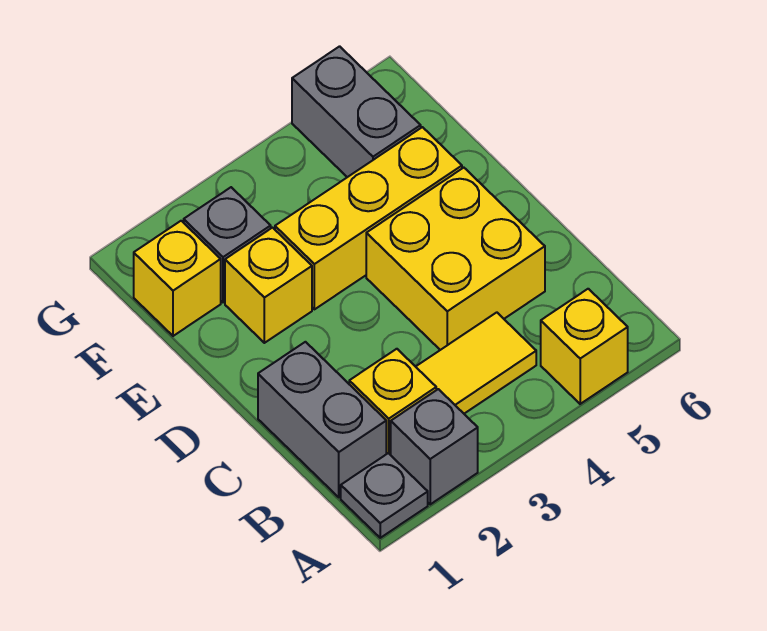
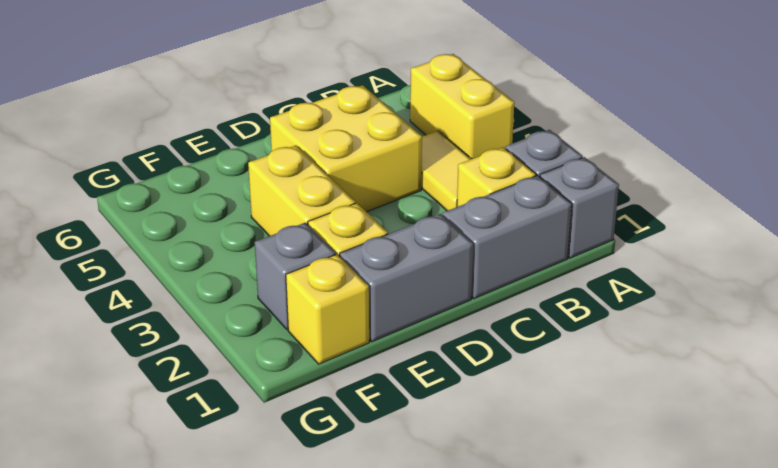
grey 1x1 plate [341,453,428,538] -> grey 1x1 brick [540,157,619,258]
yellow 1x1 brick [541,289,628,404] -> yellow 1x2 brick [410,54,514,159]
yellow 1x3 brick [275,127,462,309] -> yellow 1x2 brick [248,145,355,236]
grey 1x2 brick [292,46,421,177] -> grey 1x2 brick moved to [340,214,473,342]

